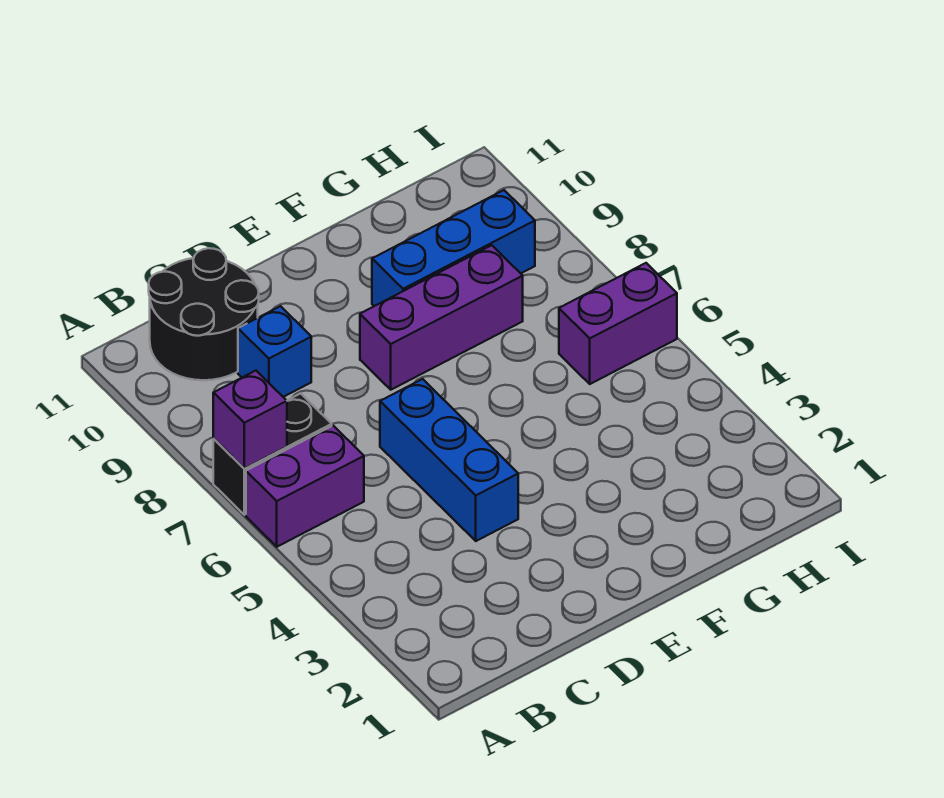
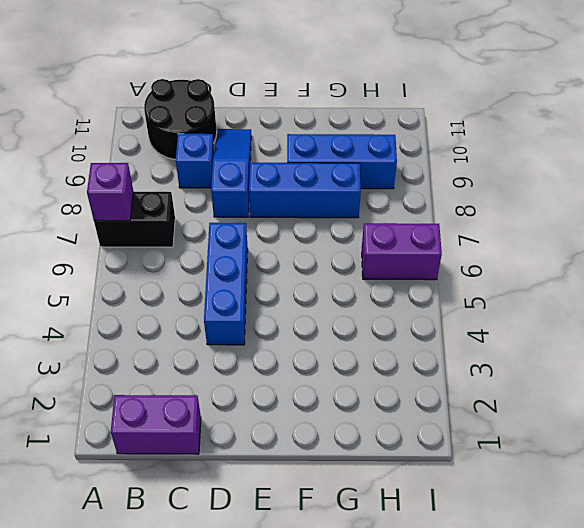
purple 1x2 brick [246,426,364,547] -> purple 1x2 brick moved to [111,395,201,454]
none -> blue 1x3 slope [211,129,251,217]
purple 1x3 brick [360,245,523,390] -> blue 1x3 brick [249,163,361,218]

